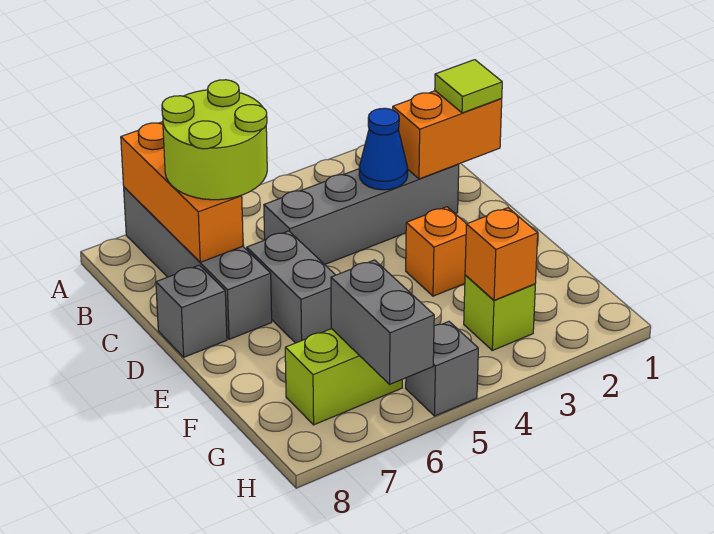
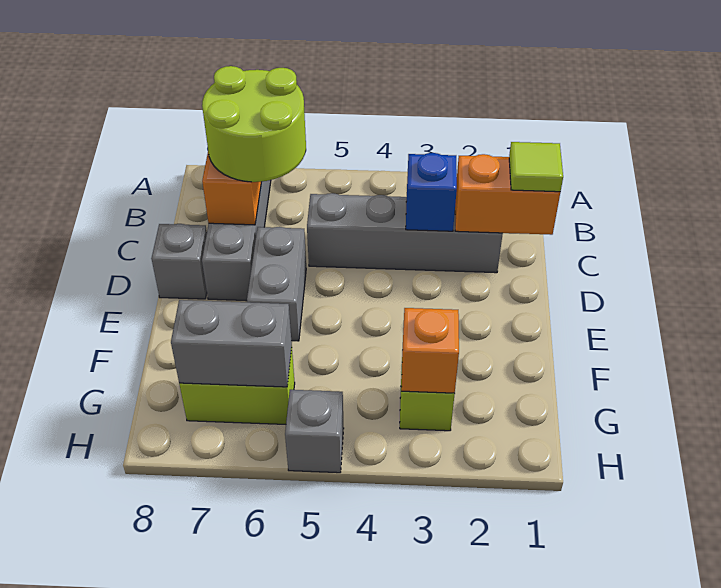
blue 1x1 cone [359,108,408,190] -> blue 1x1 brick [406,153,457,231]
orange 1x1 brick [406,207,466,296] -> none
grey 1x2 brick [331,260,434,384] -> grey 1x2 brick turned to [171,300,292,387]

